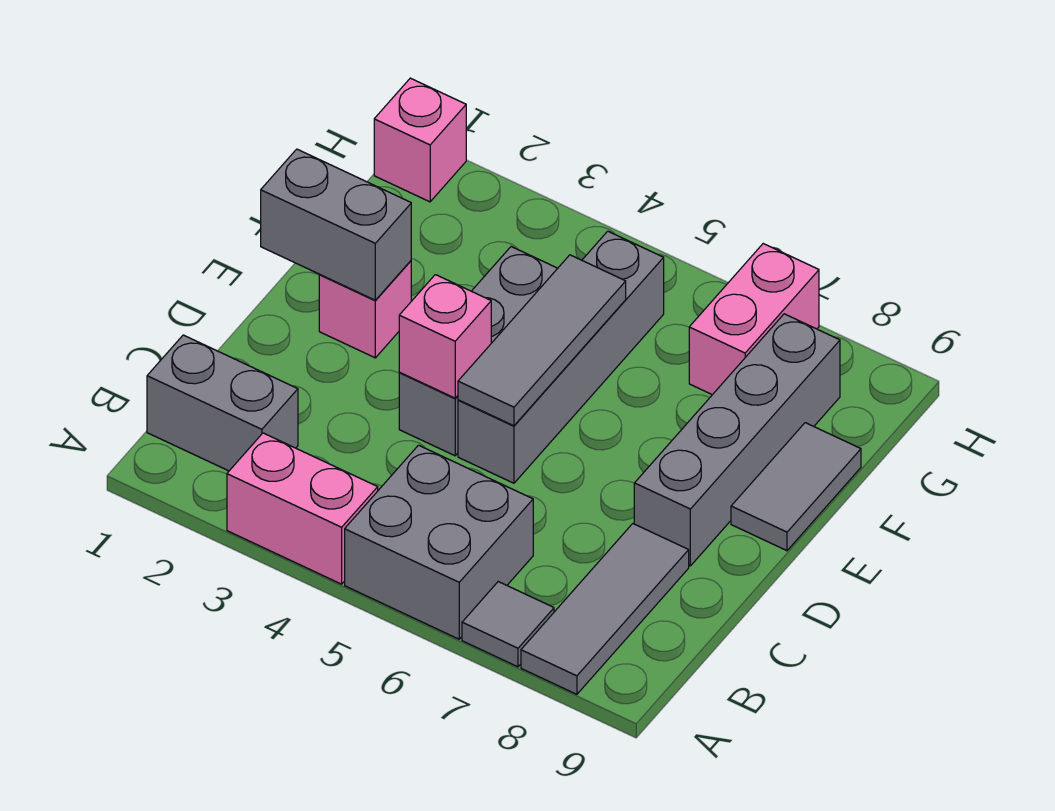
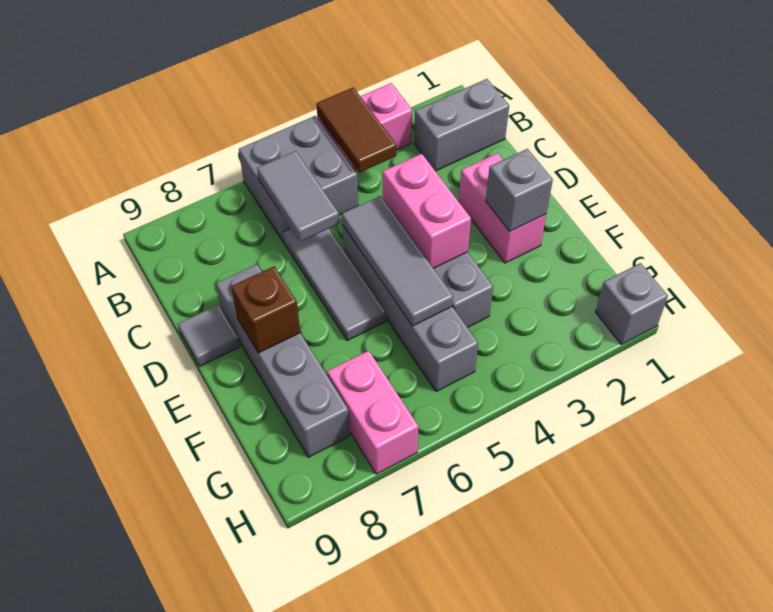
none -> brown 1x2 tile [316,87,397,173]
grey 1x1 tile [462,582,554,667] -> grey 1x1 tile moved to [178,305,240,366]
grey 1x3 tile [521,524,689,694] -> grey 1x3 tile moved to [282,229,386,341]
pink 1x1 brick [399,275,491,398] -> pink 1x2 brick [383,154,471,268]
grey 1x2 brick [261,149,411,300] -> grey 1x1 brick [486,149,553,232]
pink 1x1 brick [319,261,411,358] -> pink 1x2 brick [459,153,546,263]
none -> brown 1x1 brick [231,266,300,353]
grey 1x2 tile [731,423,861,551] -> grey 1x2 tile moved to [257,151,339,242]
pink 1x1 brick [374,78,466,202] -> grey 1x1 brick [595,263,668,345]

